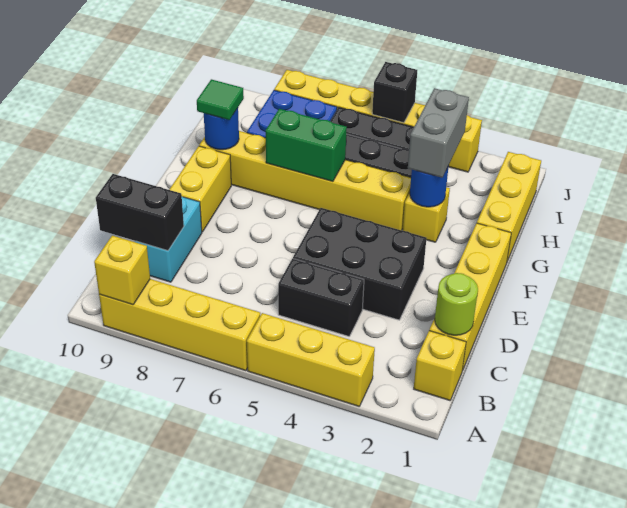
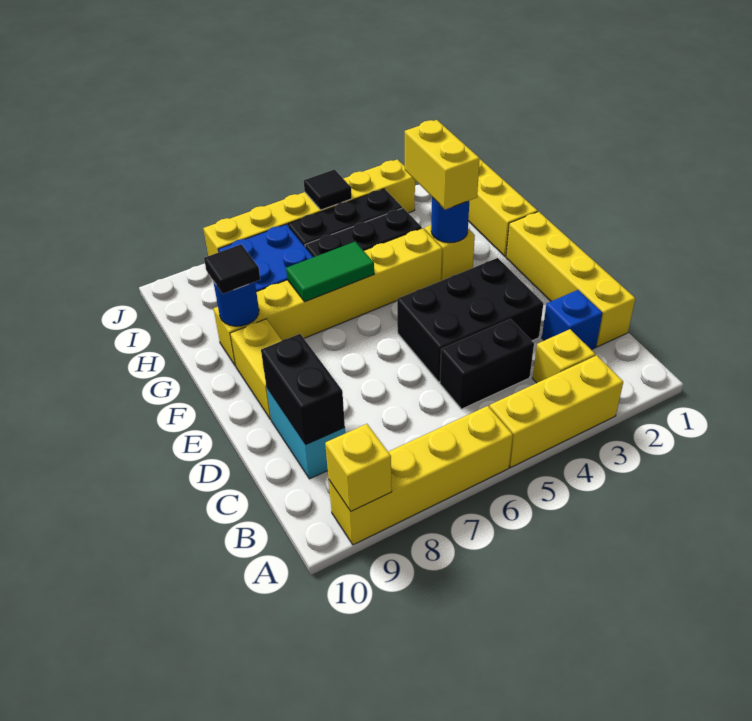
yellow 1x1 brick [414,331,466,400] -> yellow 1x1 brick moved to [533,329,595,383]
lime 1x1 round brick [435,273,478,335] -> none
none -> blue 1x1 brick [542,290,603,350]
black 1x2 brick [96,174,184,251] -> black 1x2 brick turned to [261,334,345,445]
grey 1x2 brick [408,88,469,178] -> yellow 1x2 brick [405,120,480,210]
green 1x2 brick [266,109,347,182] -> green 1x2 tile [286,242,374,302]
green 1x1 tile [197,79,244,120] -> black 1x1 tile [204,244,260,294]
black 1x1 brick [372,62,417,123] -> black 1x1 tile [304,169,352,210]

